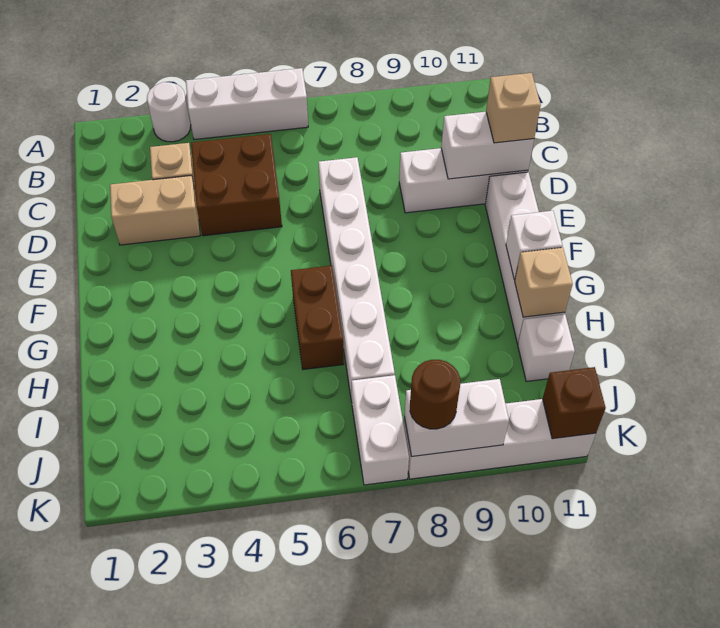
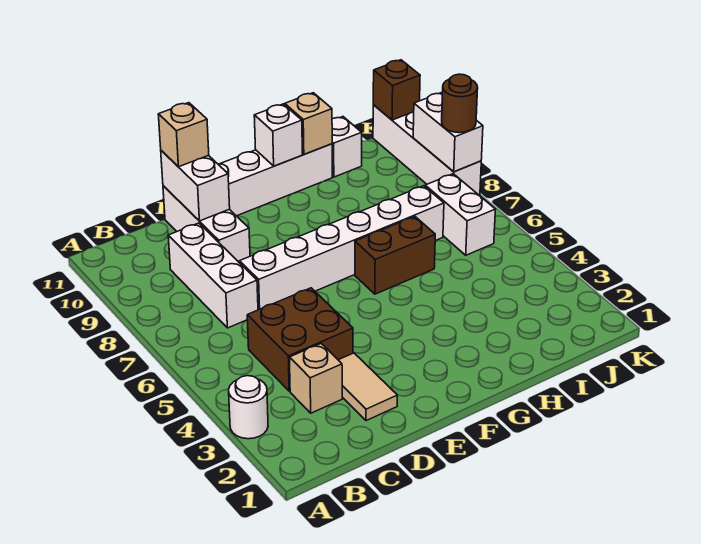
white 1x3 brick [186,68,308,140] -> white 1x3 brick moved to [168,223,258,328]
tan 1x2 brick [110,175,200,245] -> tan 1x2 tile [339,353,397,421]
white 1x2 brick [352,375,409,485] -> white 1x2 brick turned to [425,174,495,255]

